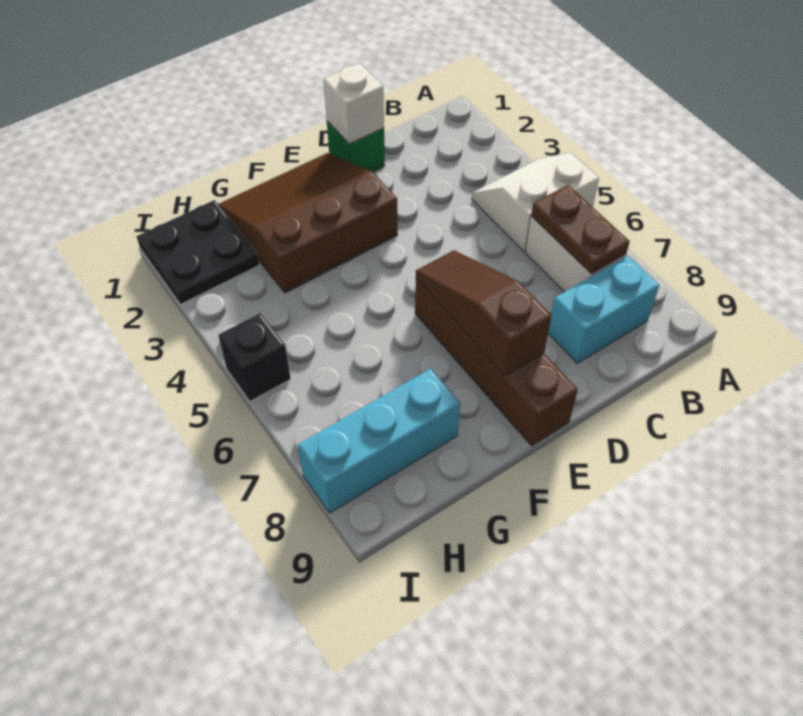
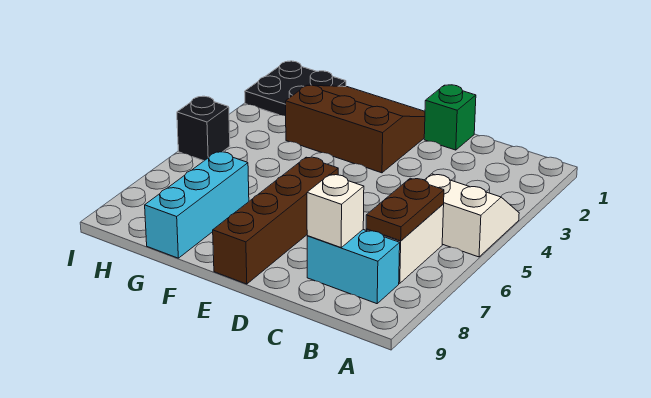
white 1x1 brick [323,63,384,144] -> white 1x1 brick moved to [307,174,364,247]
brown 1x3 slope [416,250,551,376] -> none
cyan 1x3 brick [298,369,460,513] -> cyan 1x3 brick turned to [145,152,249,258]

